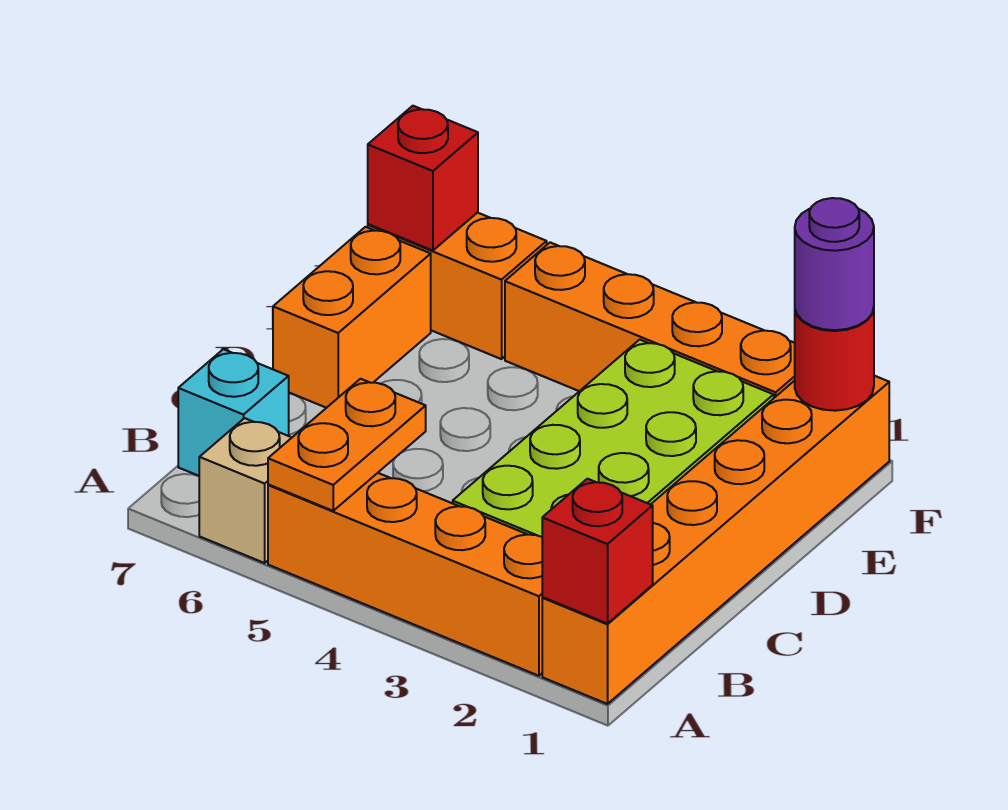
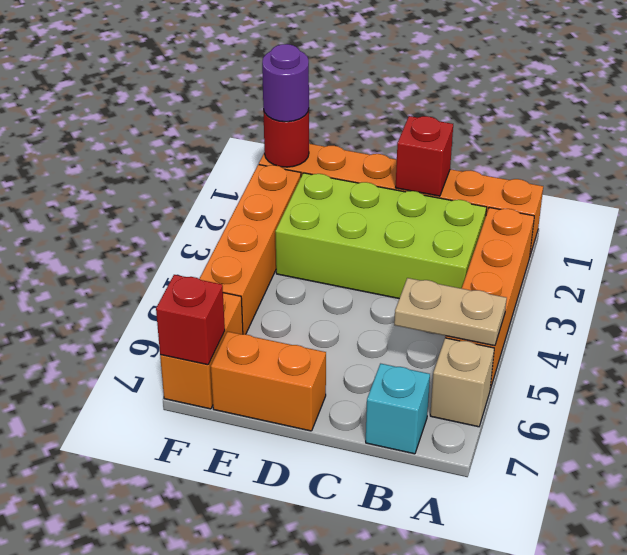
red 1x1 brick [542,479,653,624] -> red 1x1 brick moved to [396,116,453,196]
orange 1x2 plate [268,379,426,511] -> tan 1x2 plate [394,278,507,346]

